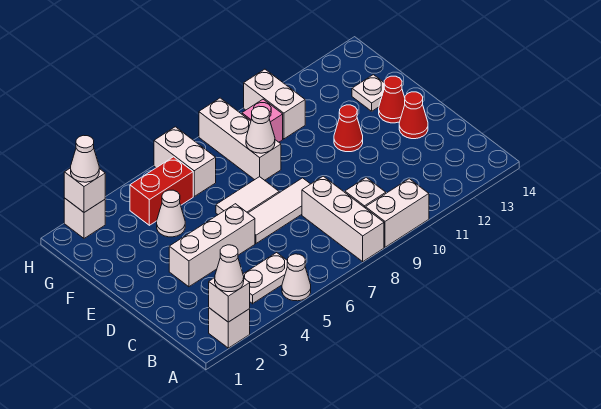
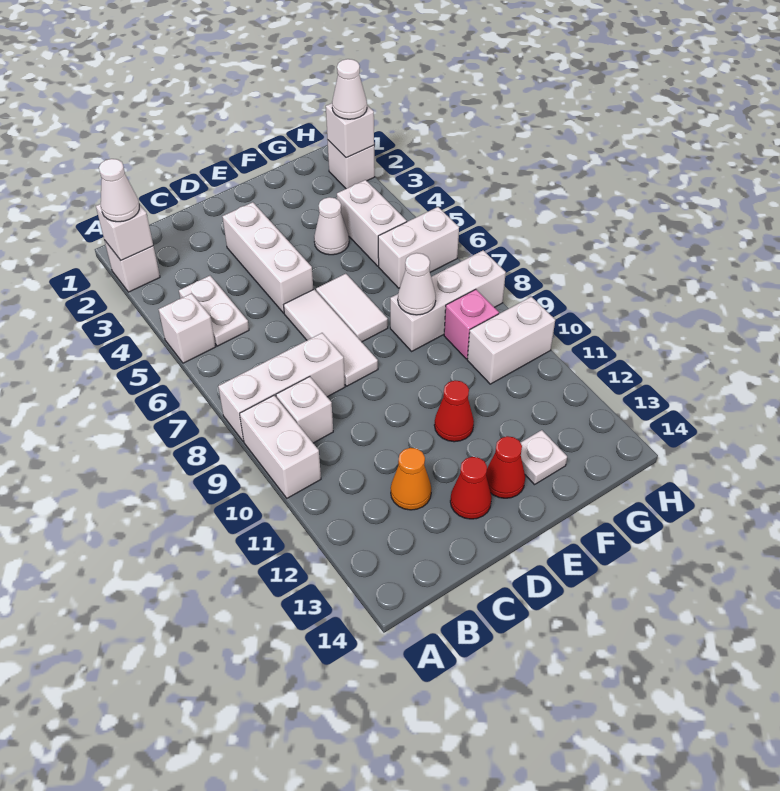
white 1x1 cone [282,254,311,301] -> white 1x1 brick [159,293,216,363]
none -> orange 1x1 cone [391,448,431,510]
red 1x2 brick [130,157,193,225] -> white 1x2 brick [337,180,407,266]

